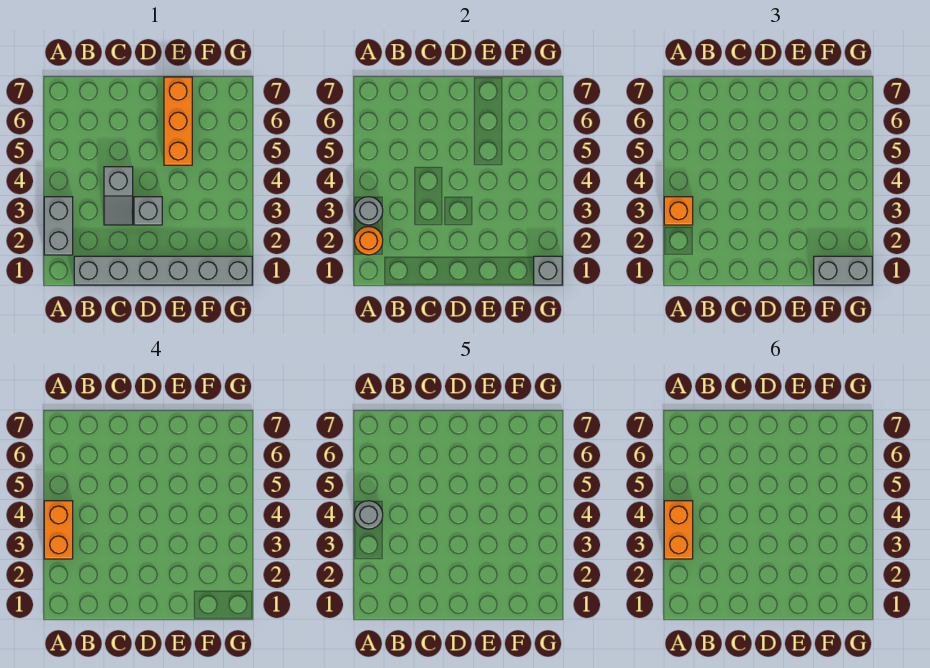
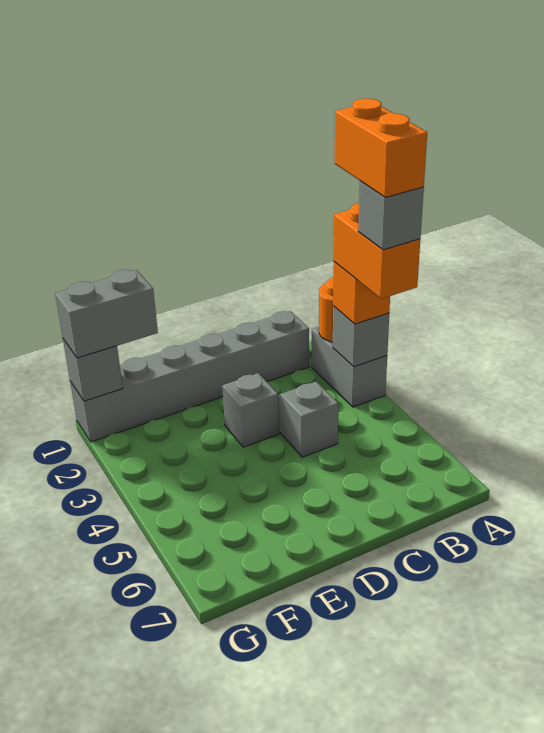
grey 1x1 round brick [354,197,383,225] -> grey 1x1 brick [333,306,389,367]
grey 1x1 round brick [354,501,383,529] -> grey 1x1 brick [358,181,424,250]
orange 1x3 brick [164,77,192,165] -> none

